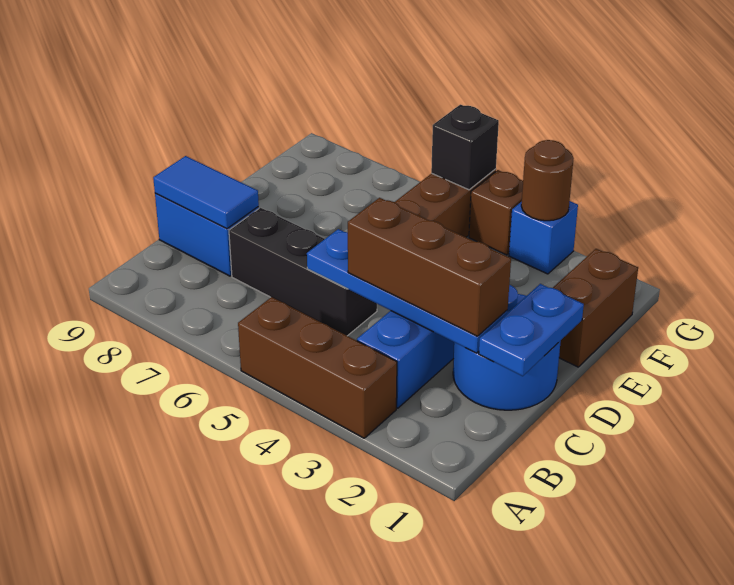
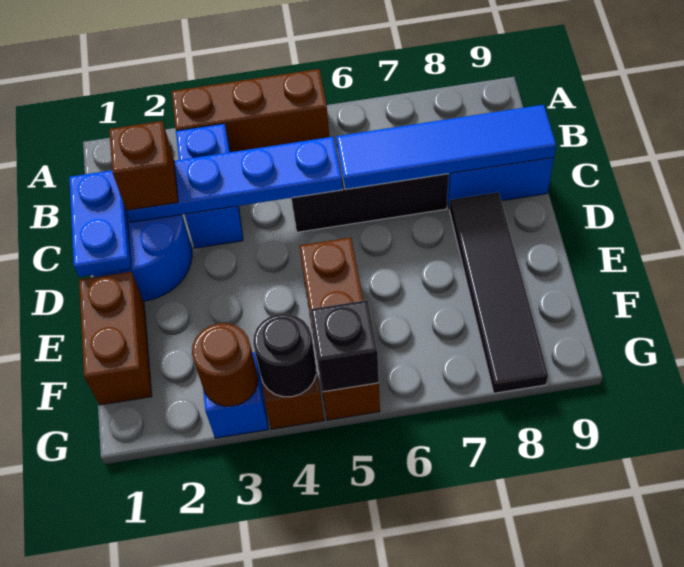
brown 1x3 brick [348,198,511,336] -> brown 1x1 brick [109,121,178,211]
blue 1x2 tile [153,156,259,229] -> blue 1x4 tile [336,105,556,189]
none -> black 1x4 tile [450,192,548,393]
none -> black 1x1 round brick [253,314,316,397]

